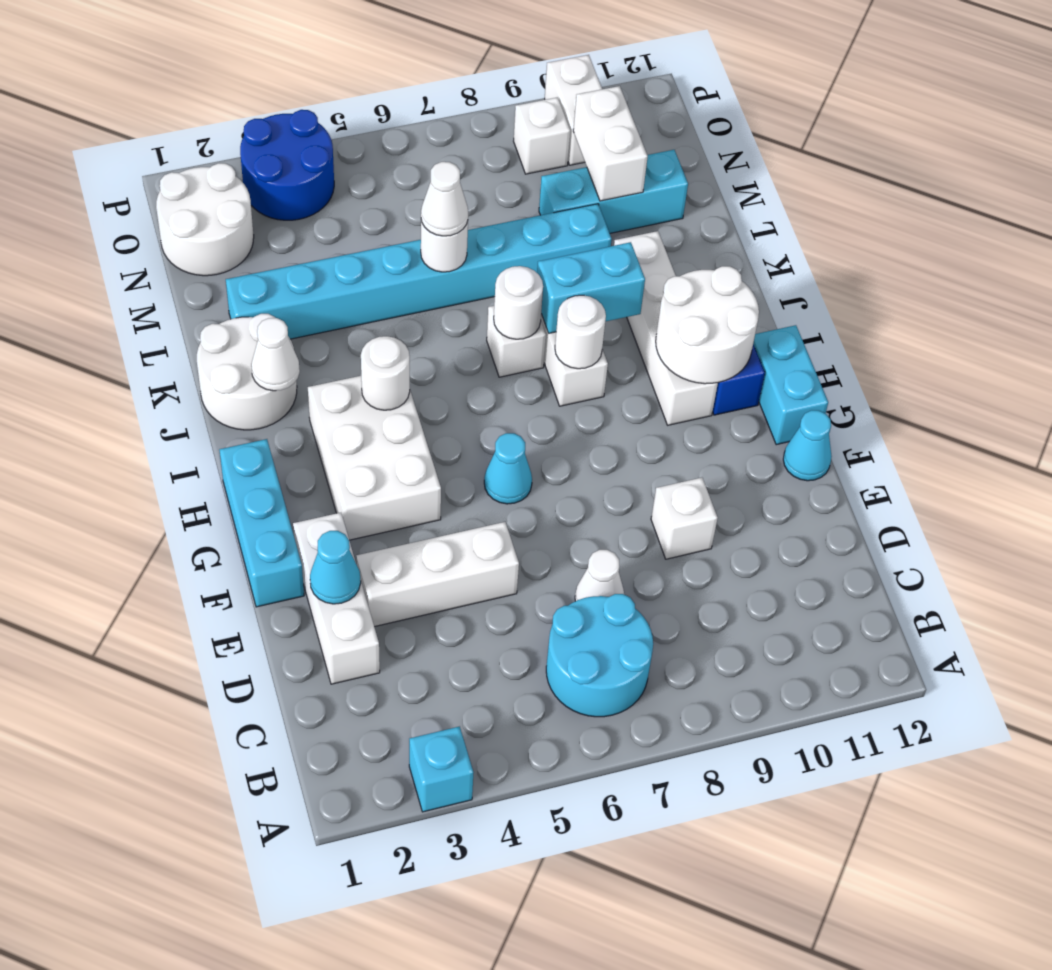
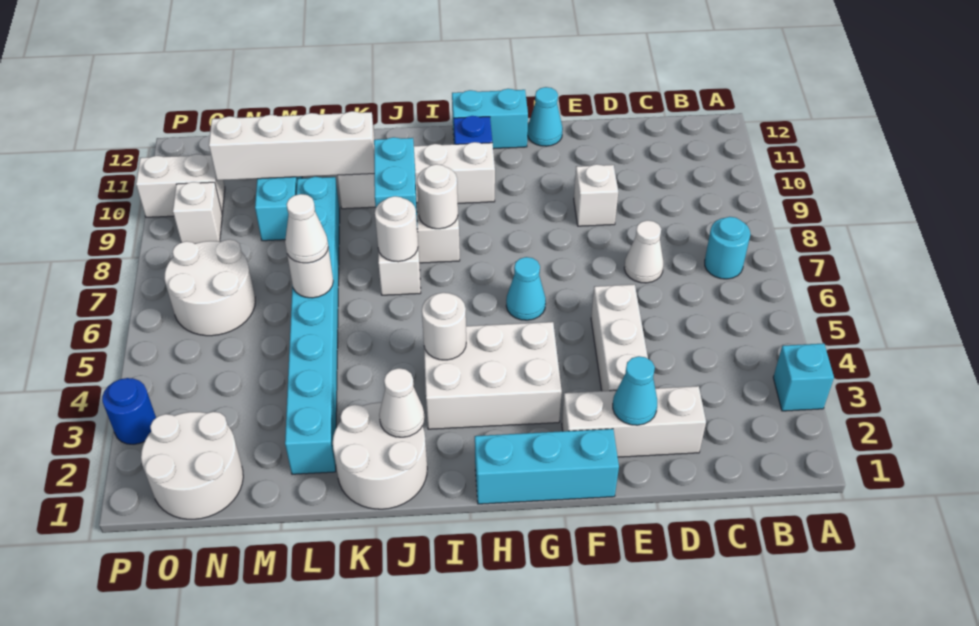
cyan 2x2 round brick [546,594,653,717] -> cyan 1x1 round brick [705,217,750,279]
white 2x2 round brick [656,266,759,384] -> white 2x2 round brick moved to [164,240,255,336]
white 1x2 brick [573,86,648,201] -> white 1x4 brick [209,111,374,180]
blue 2x2 round brick [240,110,334,220] -> blue 1x1 round brick [102,378,156,444]

